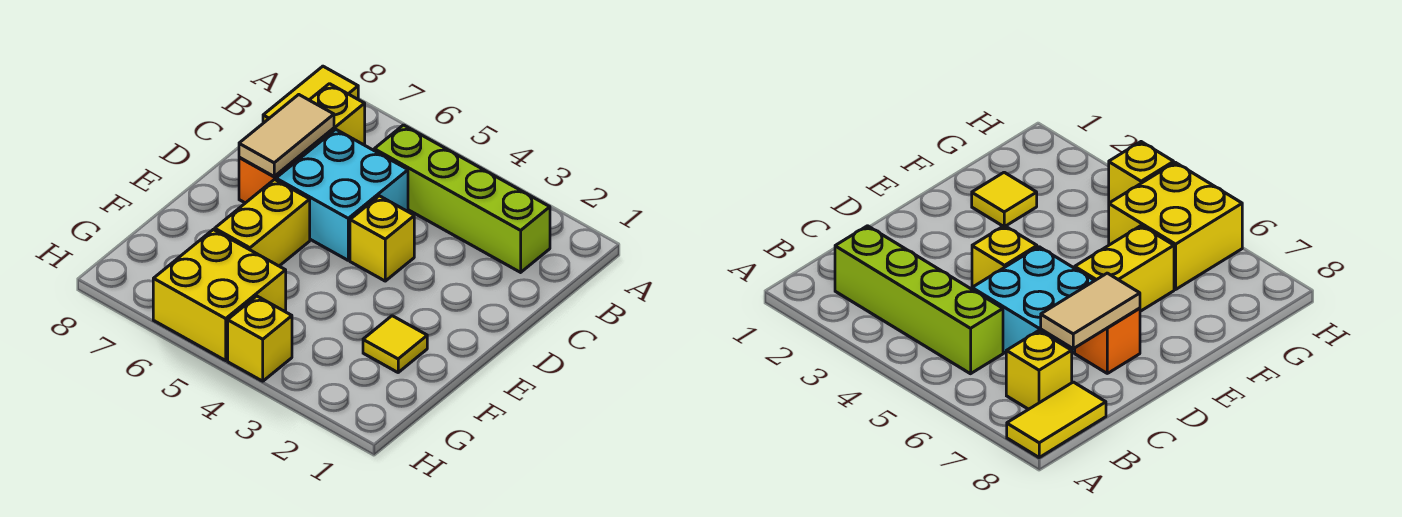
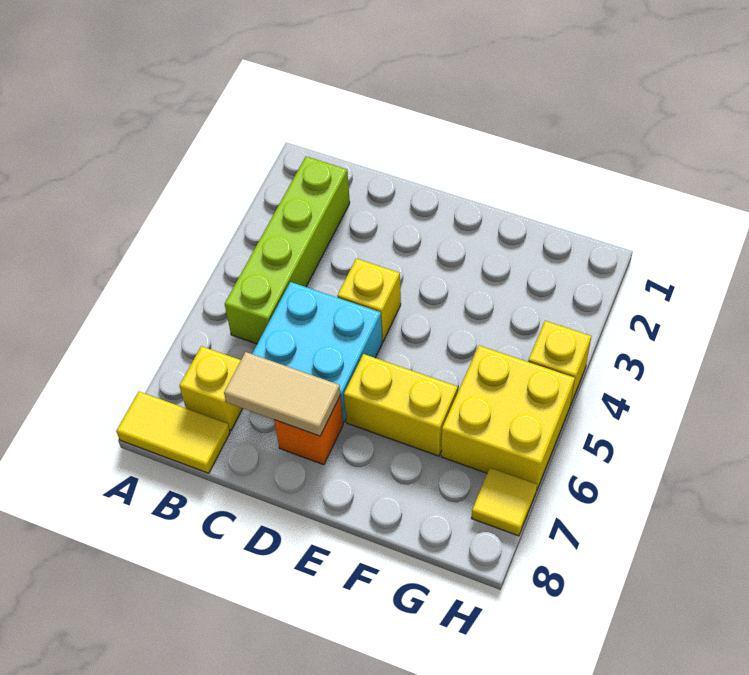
yellow 1x1 tile [363,316,427,372] -> yellow 1x1 tile moved to [472,468,537,536]

